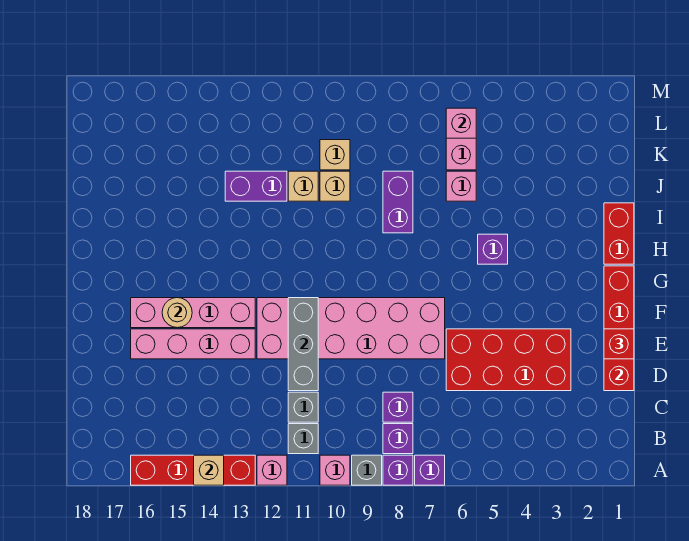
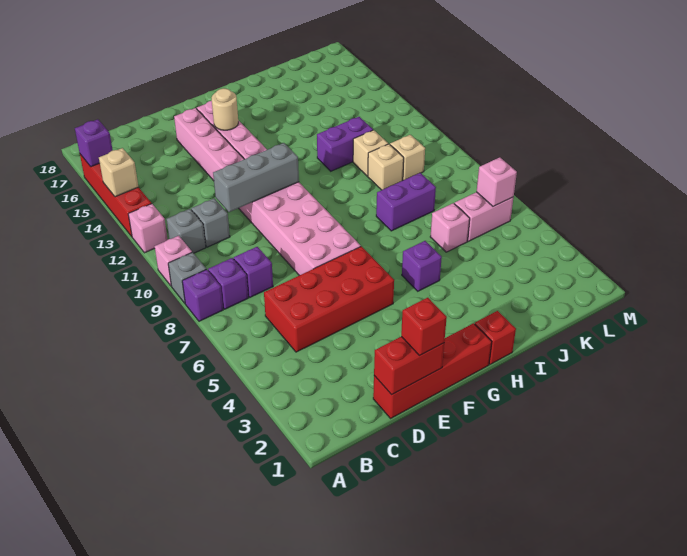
purple 1x1 brick [415,455,445,485] -> purple 1x1 brick moved to [75,119,113,167]
red 2x4 brick [446,329,571,391] -> red 2x4 brick turned to [264,246,394,352]
red 1x2 brick [604,203,634,264] -> red 1x1 brick [475,311,516,364]
purple 1x2 brick [225,171,287,201] -> purple 1x2 brick turned to [317,117,373,171]

